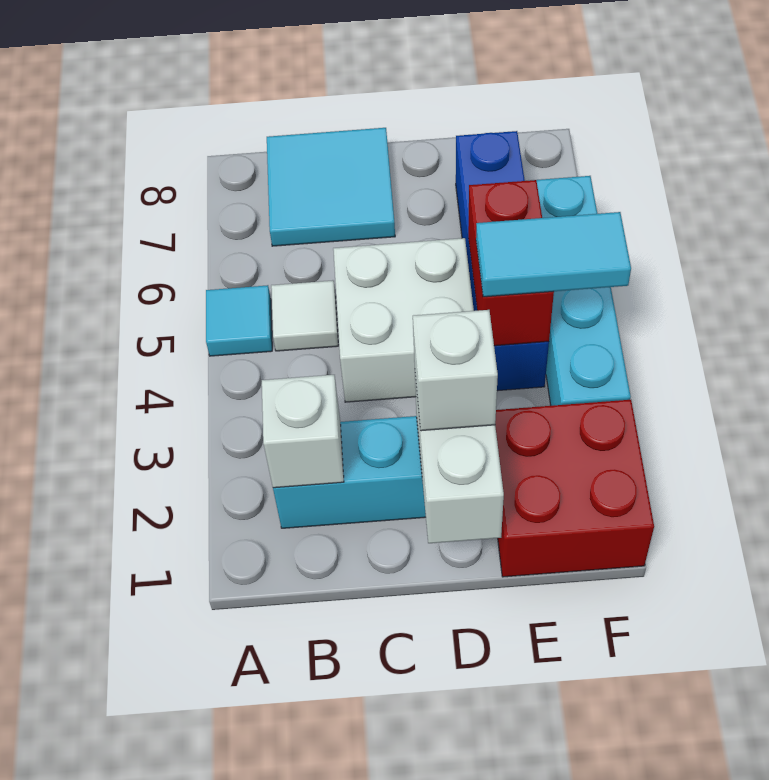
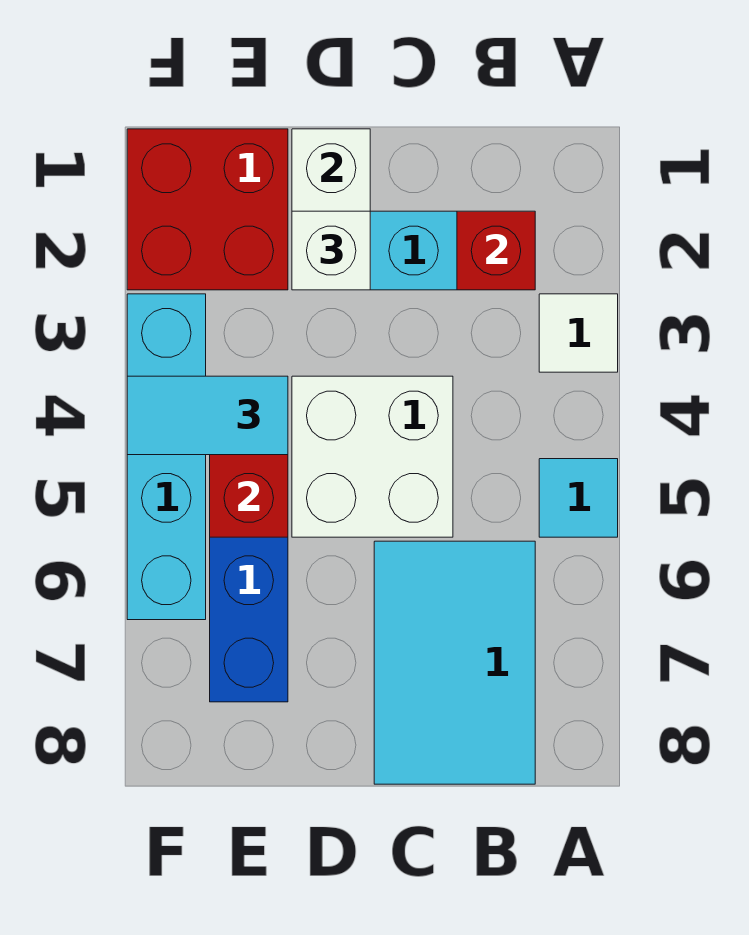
white 1x1 brick [262,375,344,488] -> red 1x1 brick [457,211,535,290]
white 1x1 tile [271,280,338,351] -> white 1x1 tile moved to [539,294,618,372]
cyan 2x2 tile [267,128,395,246] -> cyan 2x3 tile [374,541,535,784]

